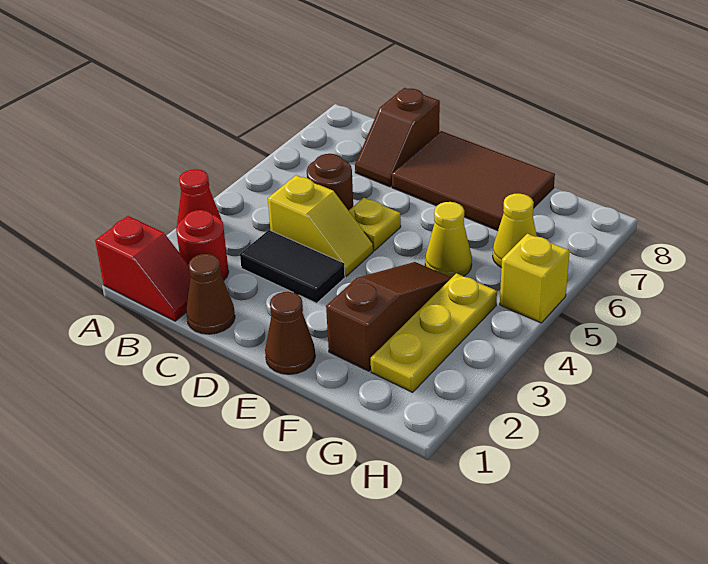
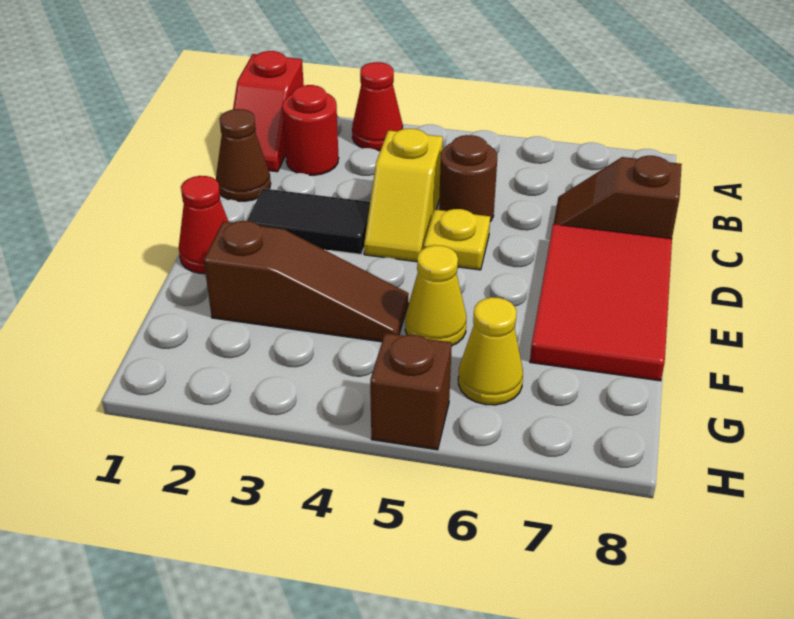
black 1x2 tile [240,230,345,303] -> black 1x2 tile turned to [247,189,370,254]
brown 2x3 tile [392,131,555,231] -> red 2x3 tile [530,224,672,381]
brown 1x1 cone [265,292,315,374] -> red 1x1 cone [179,176,229,274]
yellow 1x3 plate [371,273,497,392] -> none
yellow 1x1 brick [500,234,570,323] -> brown 1x1 brick [370,333,452,450]

